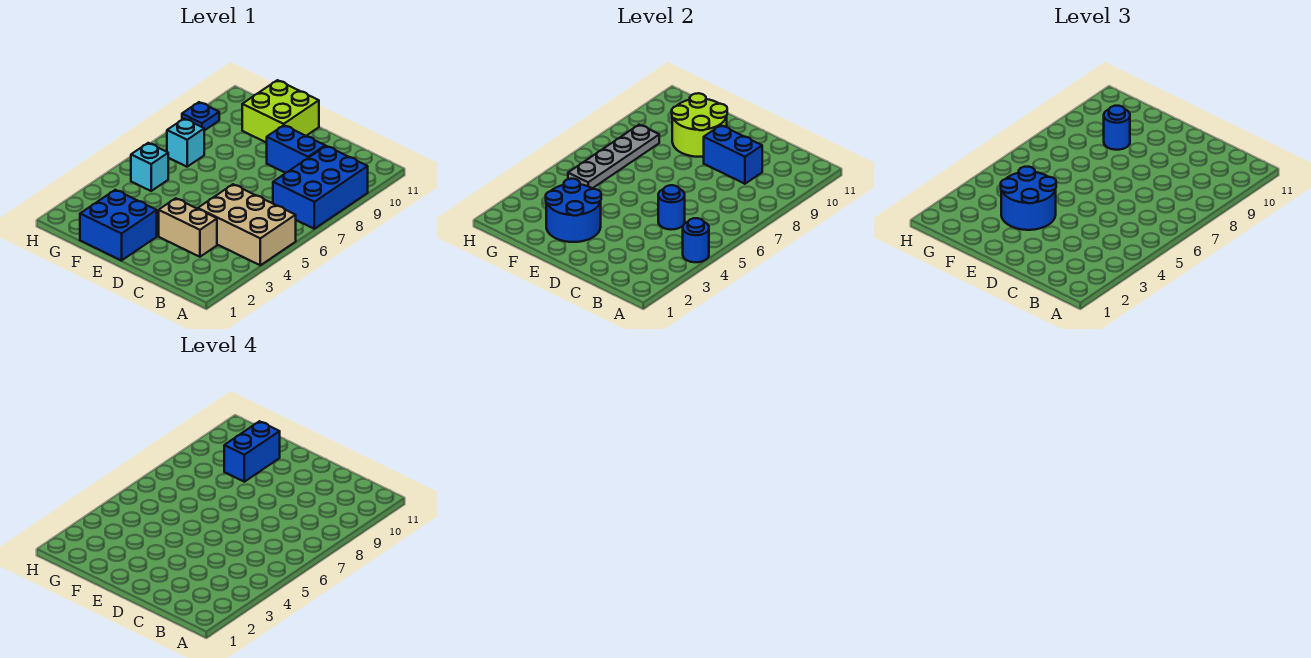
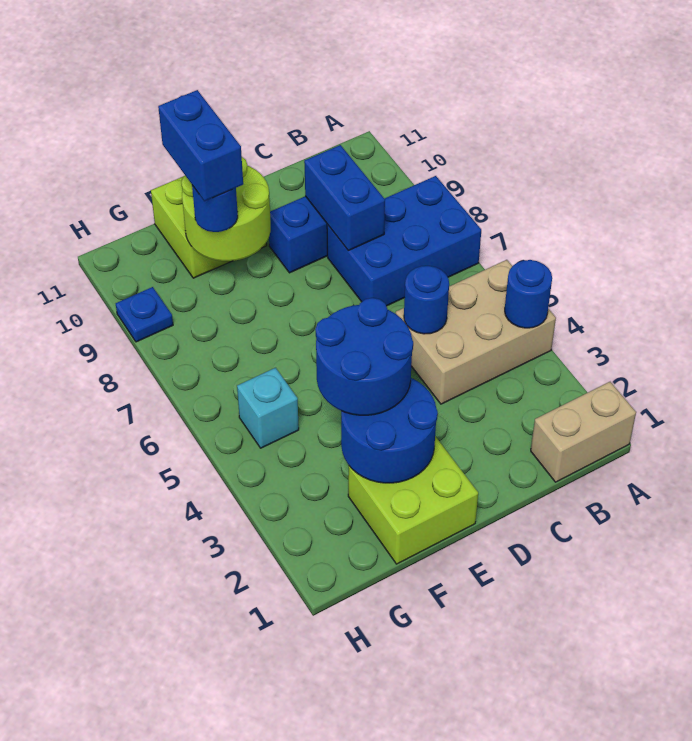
blue 2x3 brick [273,146,368,229] -> blue 2x3 brick turned to [327,176,481,306]
tan 1x2 brick [159,198,217,257] -> tan 1x2 brick moved to [531,382,636,482]
blue 1x2 brick [704,125,762,184] -> blue 1x2 brick turned to [304,145,385,251]
blue 2x2 brick [80,190,157,261] -> lime 2x2 brick [348,436,478,564]
grey 1x4 plate [568,125,659,188] -> none
cyan 1x1 brick [167,119,204,167] -> none

